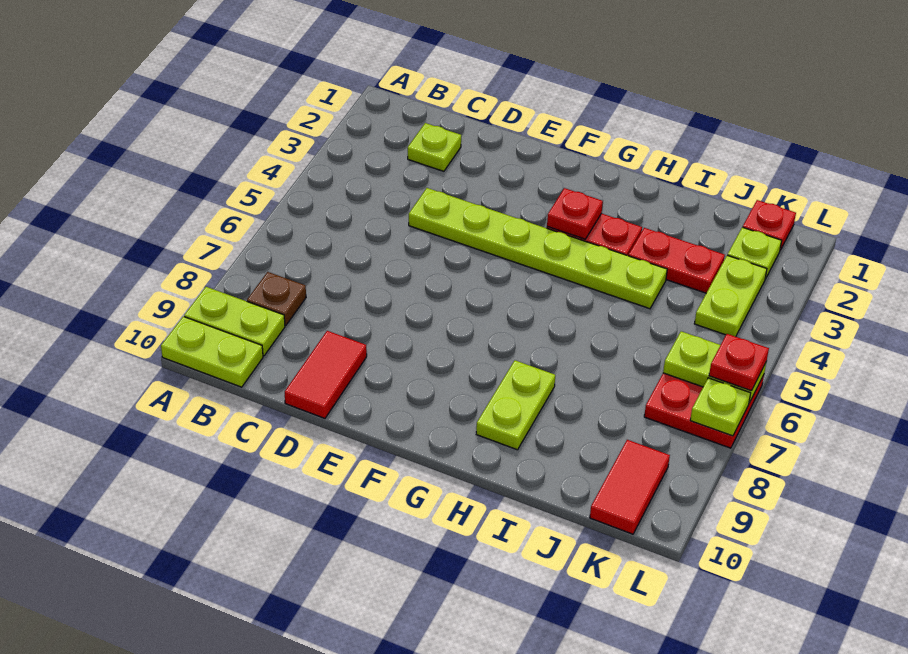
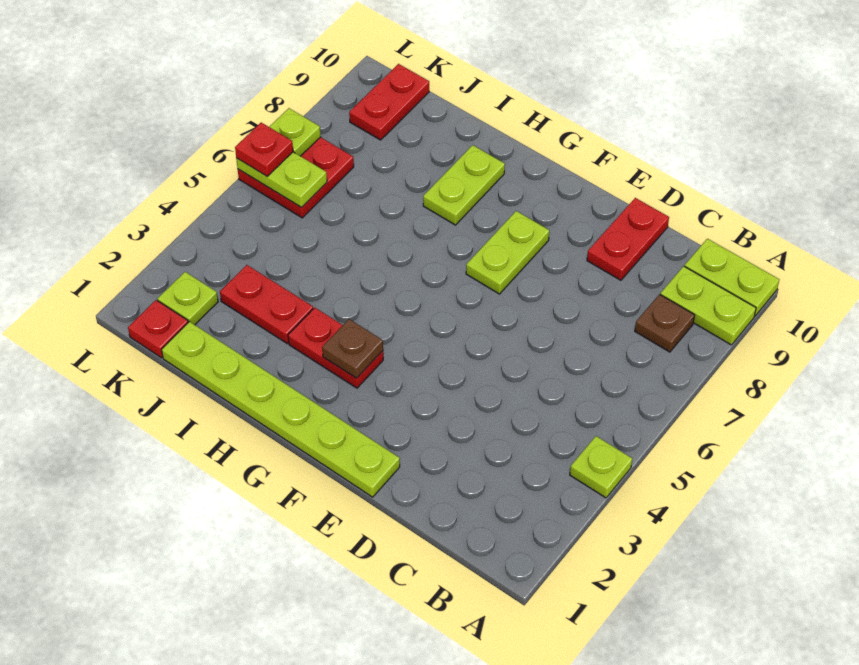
lime 1x1 plate [408,123,461,171] -> lime 1x1 plate moved to [570,436,632,498]
lime 1x6 plate [409,188,667,309] -> lime 1x6 plate moved to [162,321,400,497]
red 1x2 tile [285,331,367,418] -> red 1x2 plate [587,198,669,280]
red 1x1 plate [547,188,603,239] -> brown 1x1 plate [322,319,383,378]
lime 1x2 plate [694,255,767,337] -> lime 1x2 plate moved to [466,211,549,294]
red 1x2 tile [590,440,670,534] -> red 1x2 plate [349,64,429,140]

